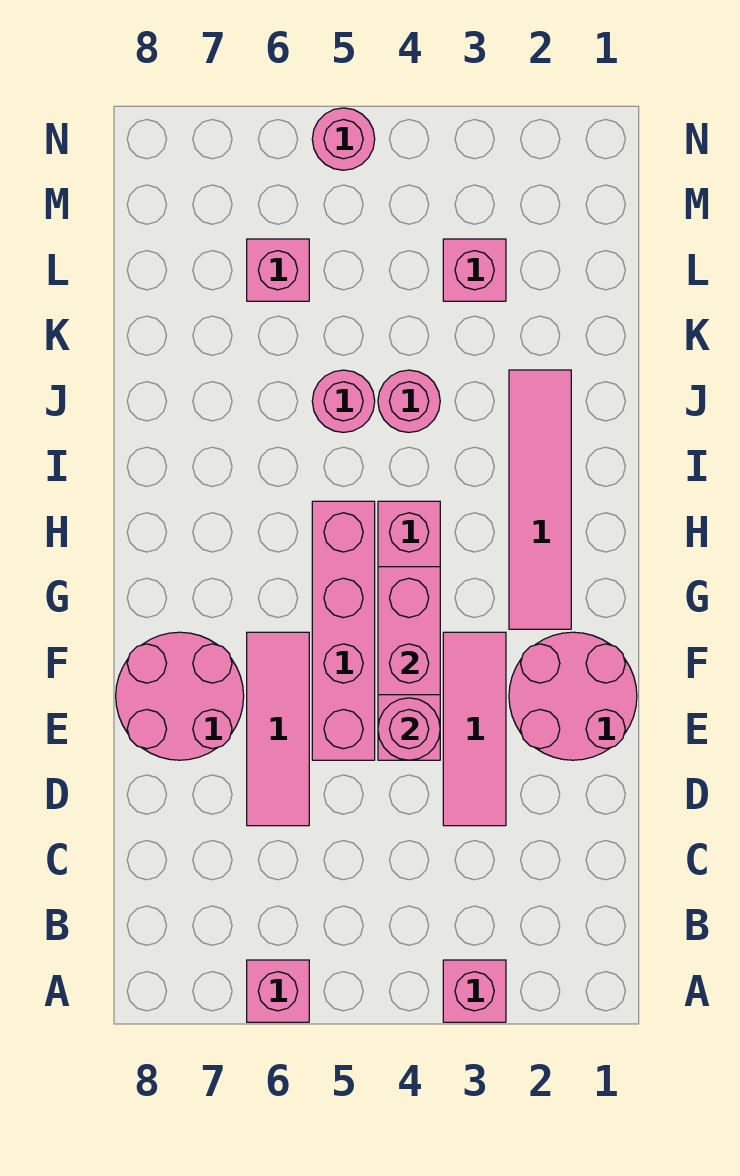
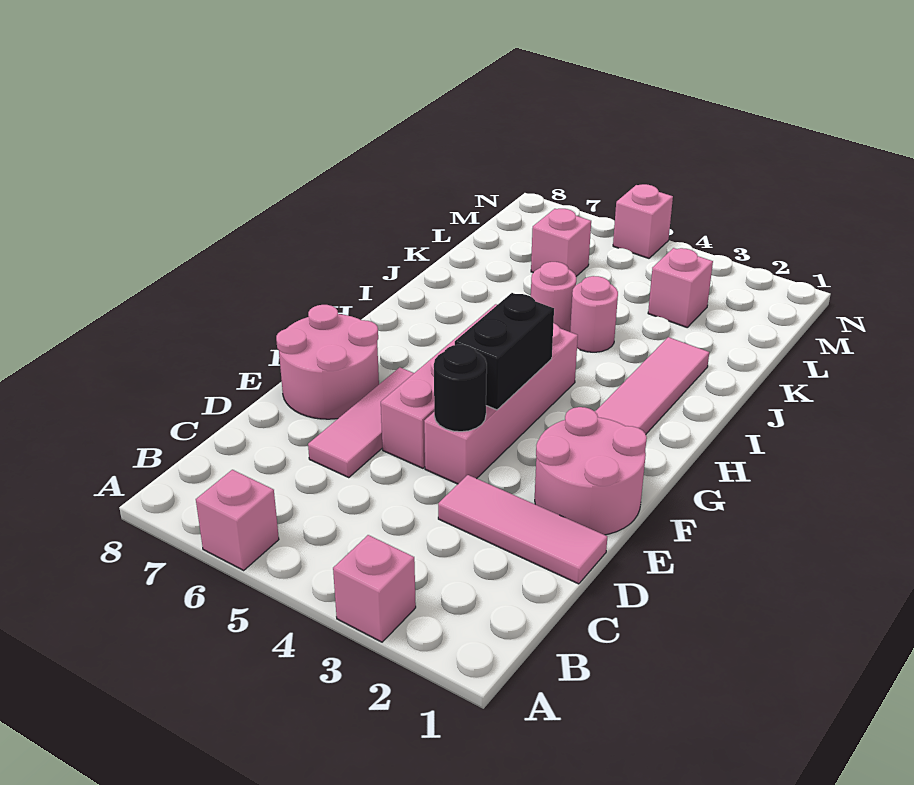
pink 1x3 tile [443,632,506,826] -> pink 1x3 tile turned to [438,475,607,584]
pink 1x1 round brick [378,698,440,760] -> black 1x1 round brick [434,345,487,432]
pink 1x2 brick [378,567,440,695] -> black 1x2 brick [455,293,554,410]
pink 1x1 round brick [312,108,375,170] -> pink 1x1 brick [613,184,673,258]

